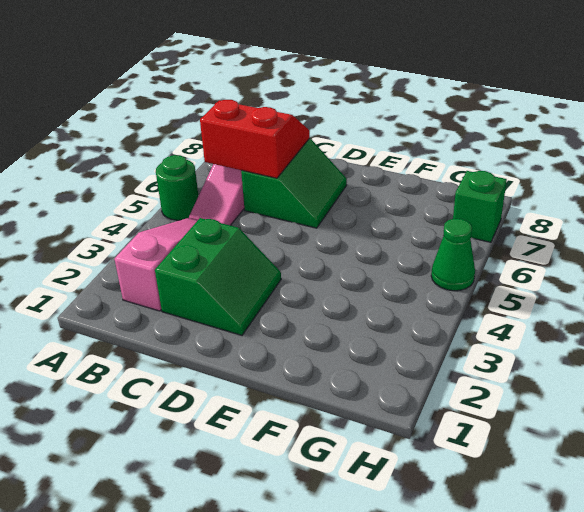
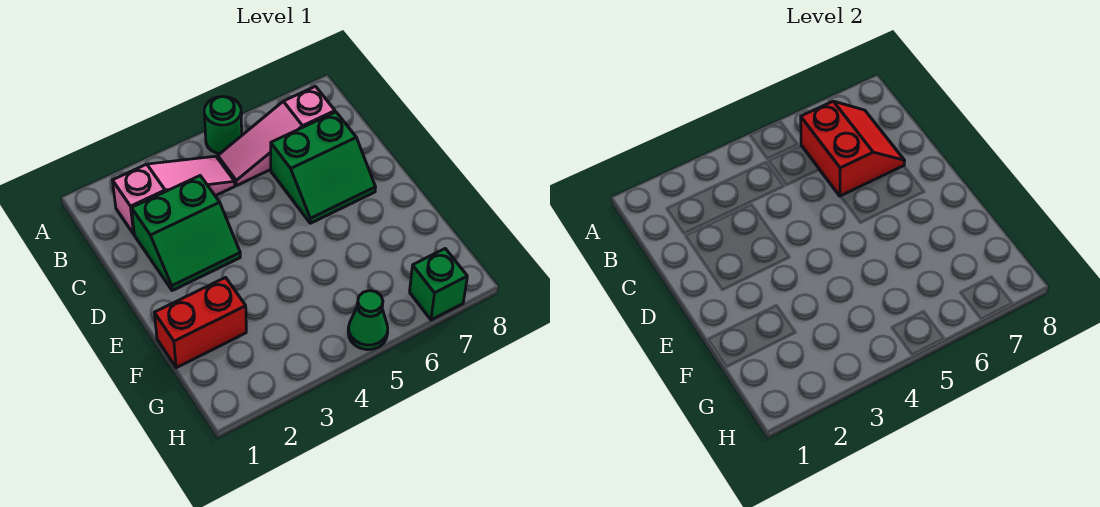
none -> red 1x2 brick [154,277,246,368]

